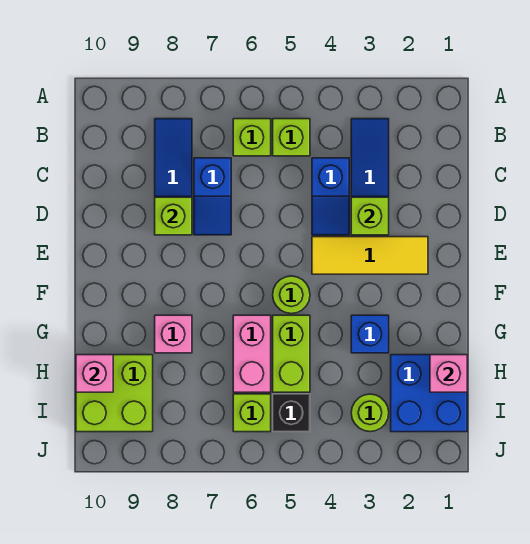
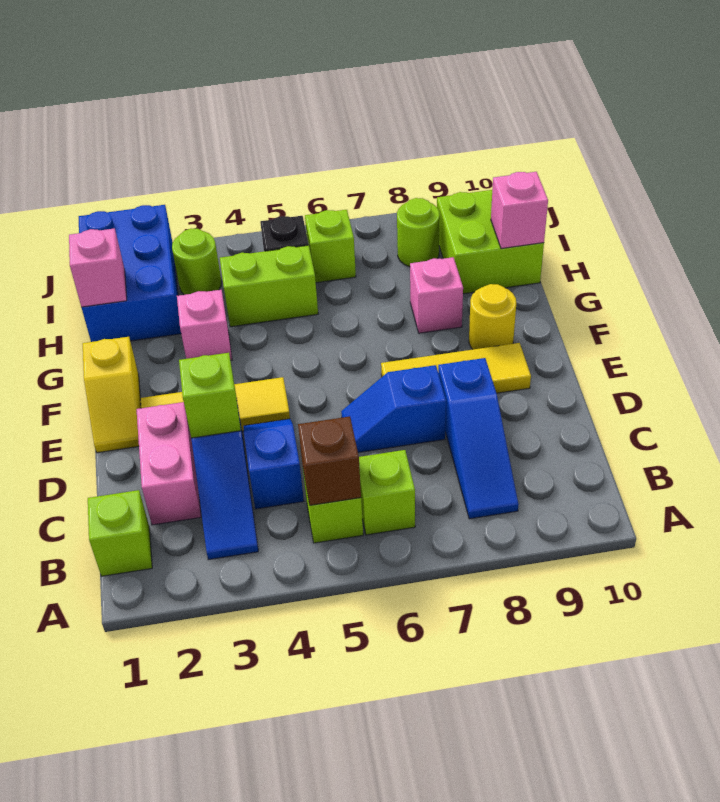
none -> brown 1x1 brick [298,416,361,505]
blue 1x2 slope [194,158,231,235] -> blue 1x2 slope turned to [341,365,446,453]
lime 1x1 brick [155,197,192,235] -> lime 1x1 brick moved to [88,490,152,576]
none -> yellow 1x2 slope [83,337,141,453]
none -> yellow 1x3 tile [381,343,531,393]
lime 1x1 round brick [273,276,310,314] -> lime 1x1 round brick moved to [397,198,440,267]
none -> yellow 1x1 round brick [469,284,516,349]
blue 1x1 brick [351,315,389,353] -> pink 1x1 brick [177,290,232,360]
lime 1x2 brick [273,315,310,392] -> lime 1x2 brick turned to [220,245,318,327]
pink 1x2 brick [233,315,271,392] -> pink 1x2 brick moved to [136,402,201,525]
blue 2x2 brick [391,355,467,432] -> blue 2x3 brick [79,205,181,342]

